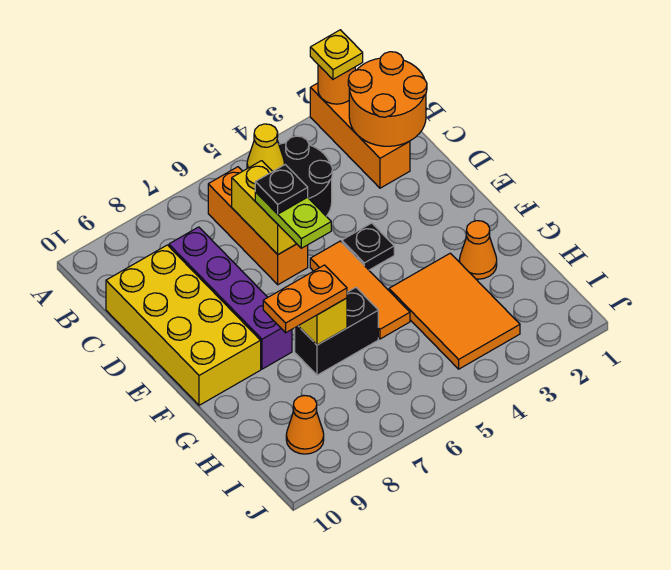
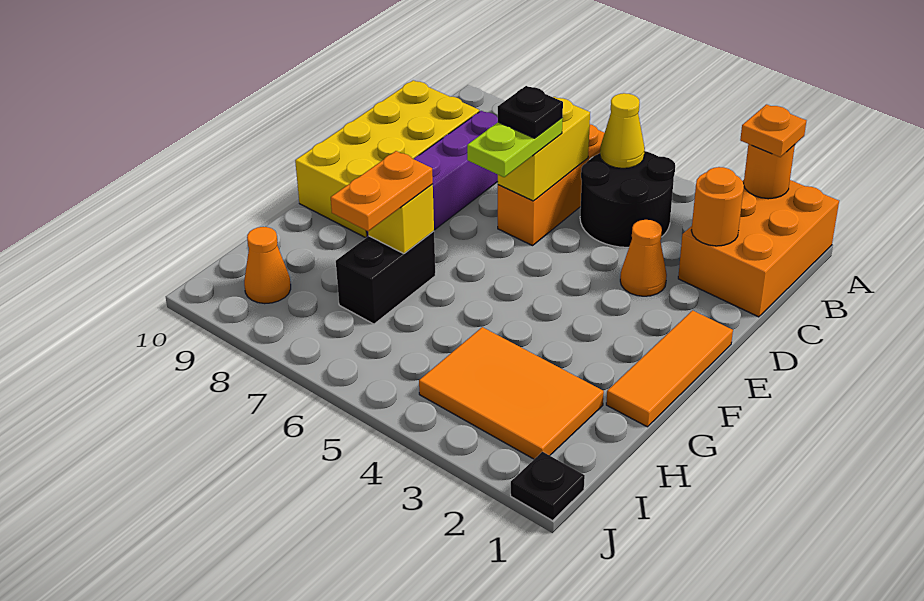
orange 1x3 brick [310,83,410,188] -> orange 2x3 brick [678,180,839,317]
yellow 1x1 plate [310,30,363,79] -> orange 1x1 plate [740,104,806,157]
orange 2x2 round brick [348,52,427,146] -> orange 1x1 round brick [691,167,744,246]
black 1x1 plate [342,223,394,270] -> black 1x1 plate moved to [511,452,585,520]
orange 1x3 tile [310,241,410,339] -> orange 1x3 tile moved to [606,310,733,427]
orange 1x1 cone [459,221,497,279] -> orange 1x1 cone moved to [620,220,667,296]
orange 2x3 tile [389,253,520,369] -> orange 2x3 tile turned to [419,327,604,459]
black 1x2 brick [295,287,378,375] -> black 1x2 brick turned to [336,231,435,324]
orange 1x2 plate [263,265,347,333] -> orange 1x2 plate turned to [331,151,433,231]

